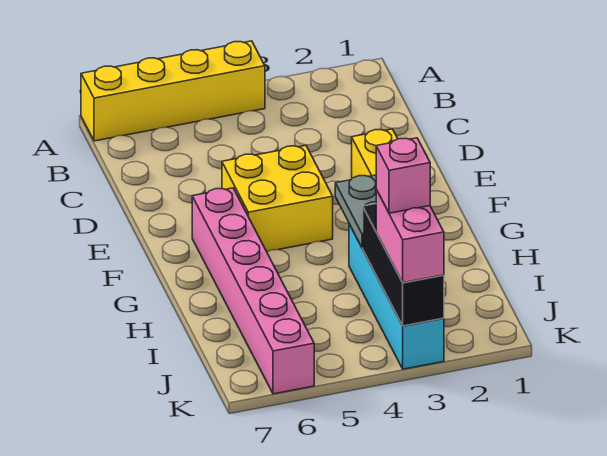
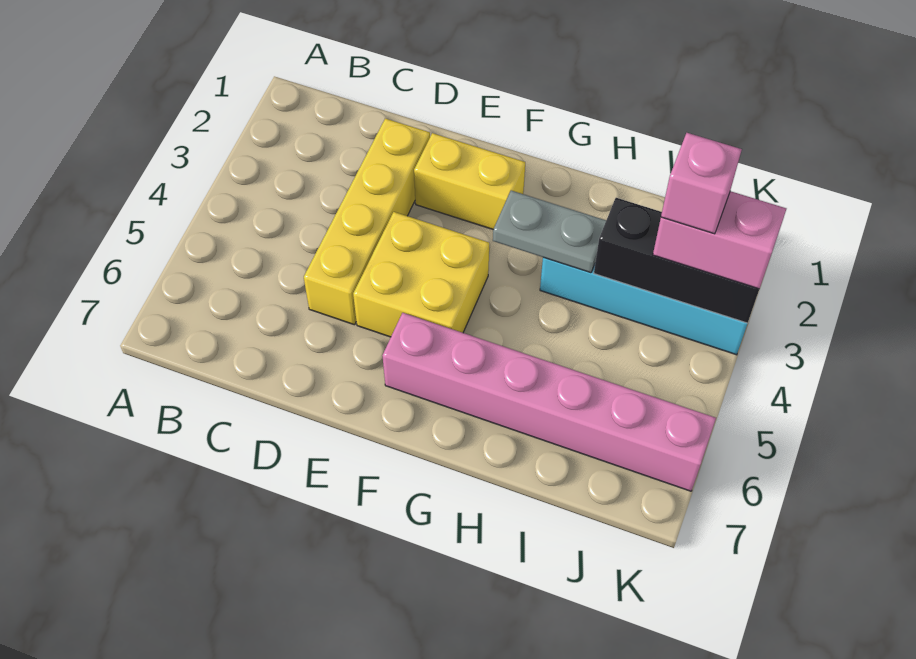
yellow 1x4 brick [81,41,265,141] -> yellow 1x4 brick moved to [304,119,430,325]

